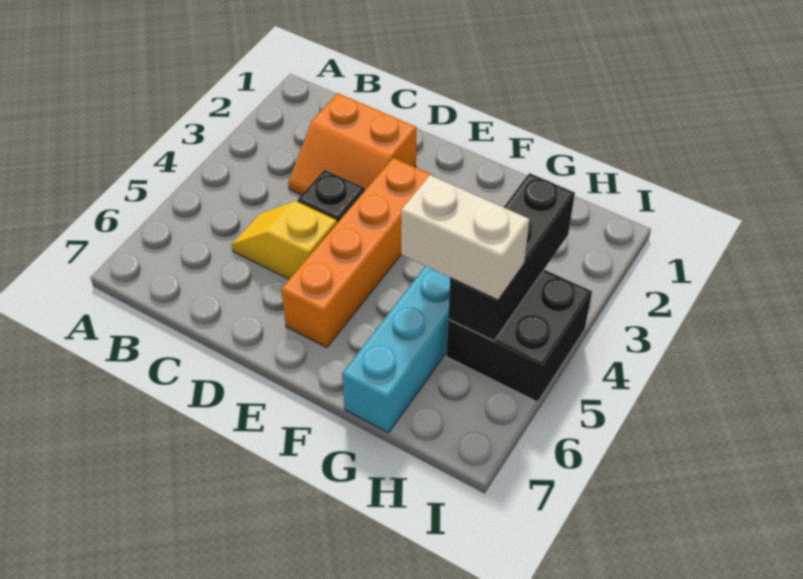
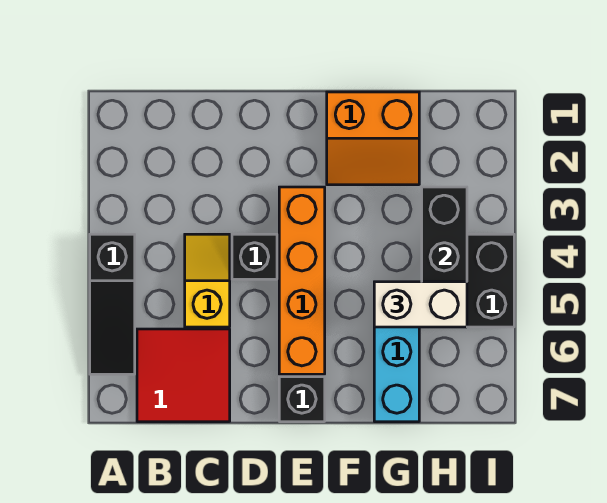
none -> black 1x3 slope [90,234,135,374]
none -> red 2x2 tile [137,329,230,422]
orange 2x2 slope [288,93,417,195] -> orange 2x2 slope moved to [327,92,419,185]
yellow 1x2 slope [232,201,337,279] -> yellow 1x2 slope turned to [185,234,230,327]
none -> black 1x1 brick [279,377,325,422]

